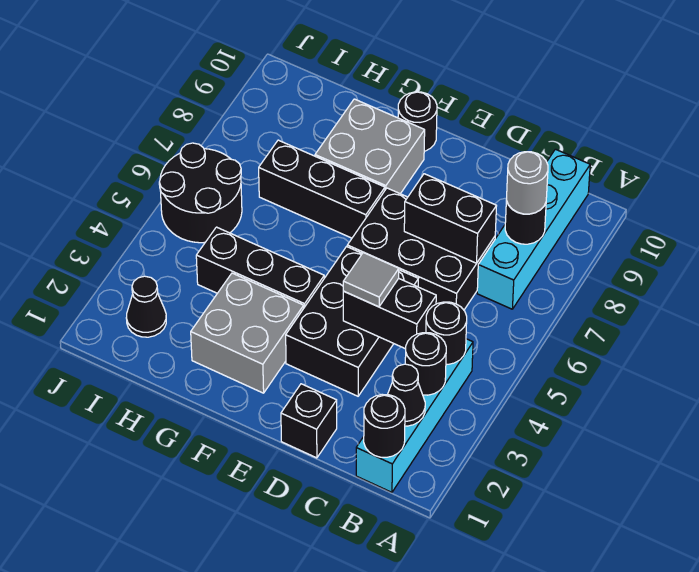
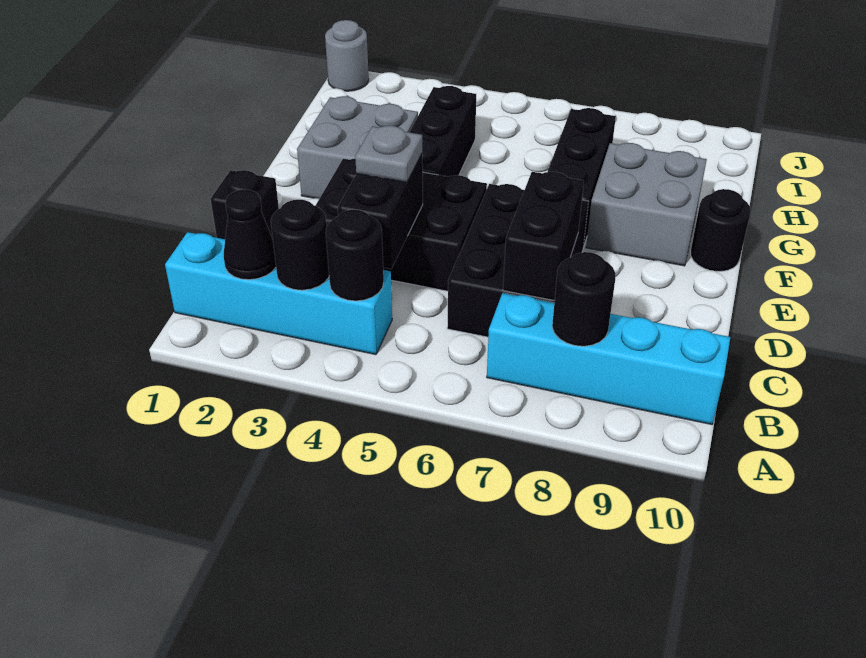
black 1x1 round brick [364,394,405,457] -> none
grey 1x1 round brick [507,152,548,214] -> grey 1x1 round brick moved to [325,20,369,91]
grey 1x1 tile [343,253,399,307] -> grey 1x1 plate [355,126,422,182]
black 1x1 cone [126,276,166,337] -> none
black 2x2 round brick [159,143,242,243] -> none

